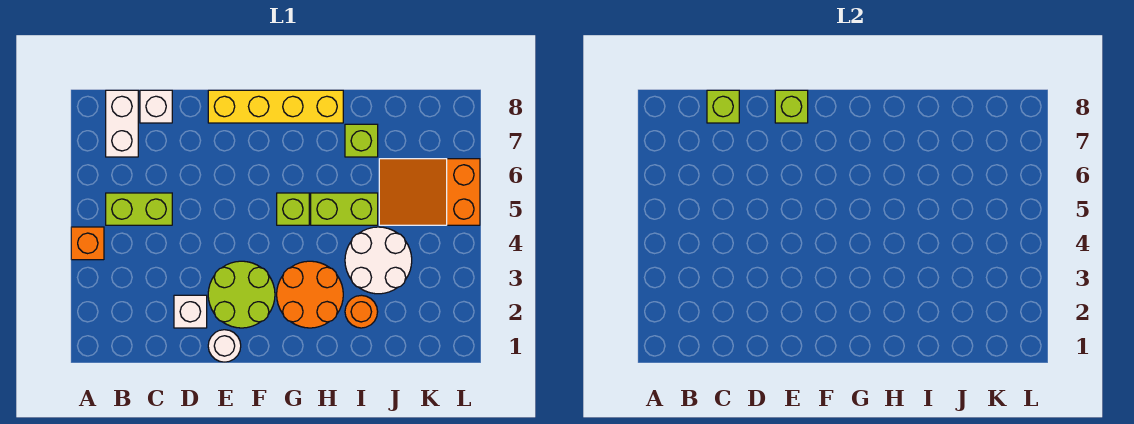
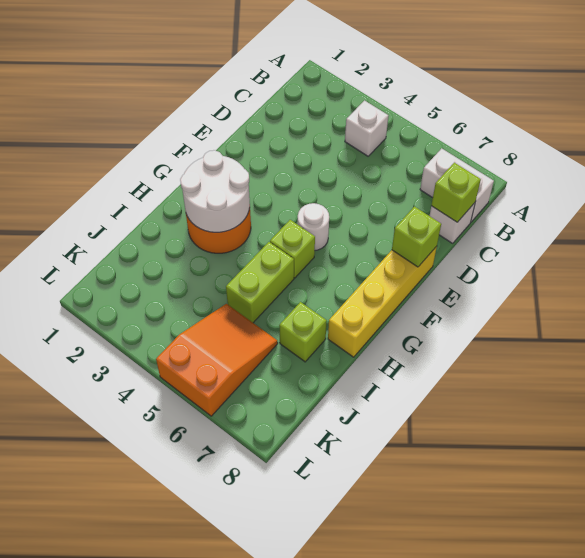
orange 1x1 brick [71,227,104,260] -> none
lime 1x2 brick [106,193,172,225] -> none
white 1x1 brick [174,295,207,328] -> white 1x1 brick moved to [345,101,388,156]
white 1x1 round brick [208,330,241,362] -> white 1x1 round brick moved to [298,203,329,250]
lime 2x2 round brick [208,261,275,328] -> none
orange 1x1 round brick [345,295,378,328] -> none
white 2x2 round brick [345,227,412,294] -> white 2x2 round brick moved to [180,150,250,232]

